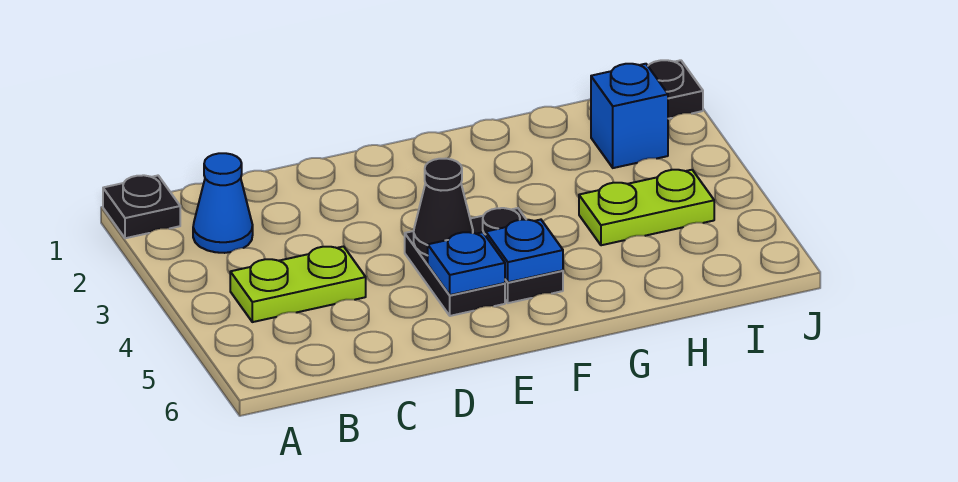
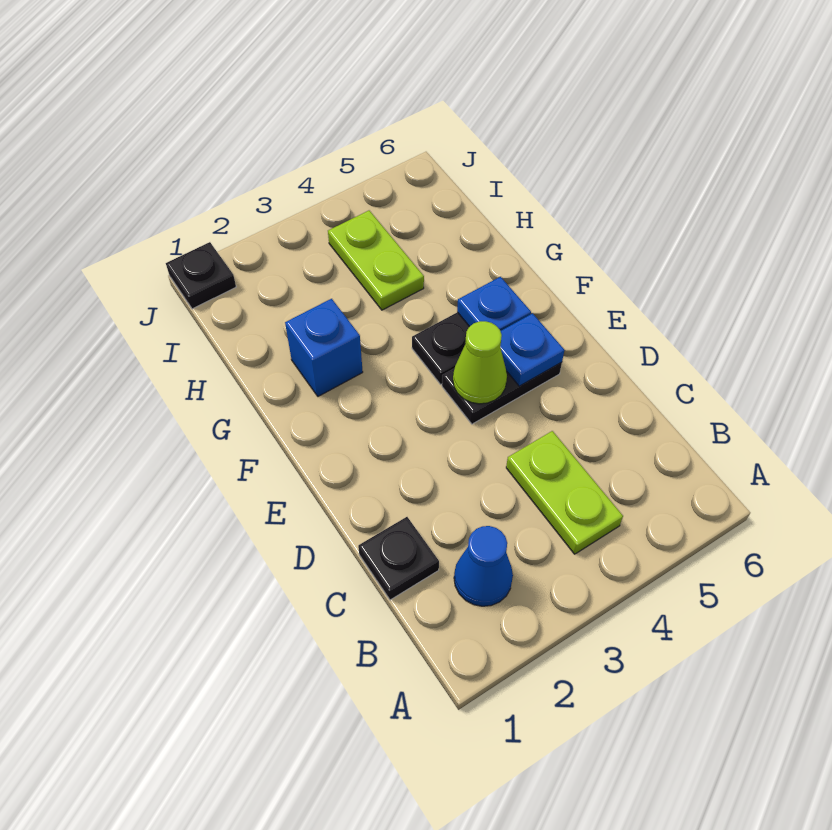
black 1x1 plate [103,175,180,238] -> black 1x1 plate moved to [358,517,439,600]
black 1x1 cone [414,159,473,256] -> lime 1x1 cone [453,321,507,404]
blue 1x1 brick [591,64,668,168] -> blue 1x1 brick moved to [285,299,363,396]

